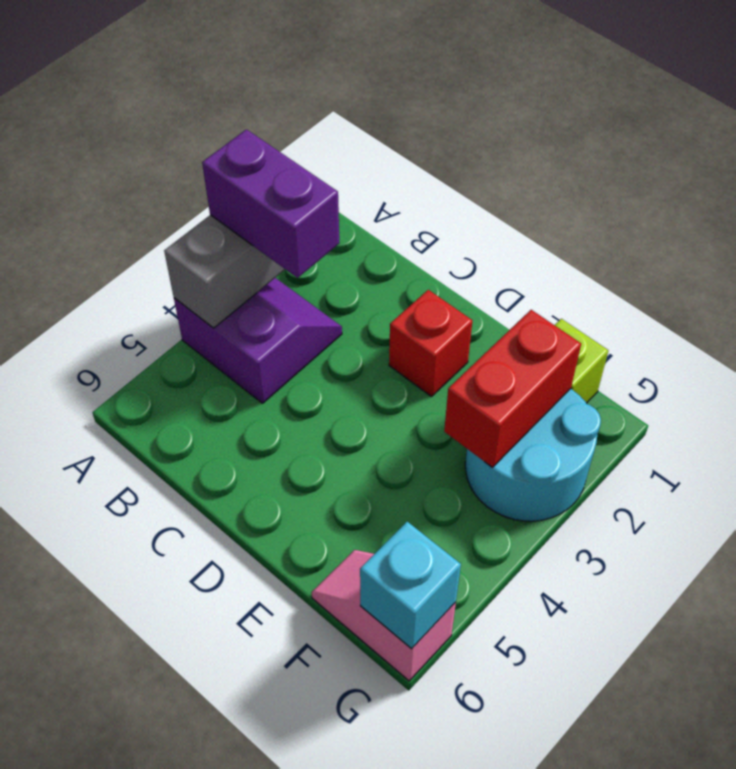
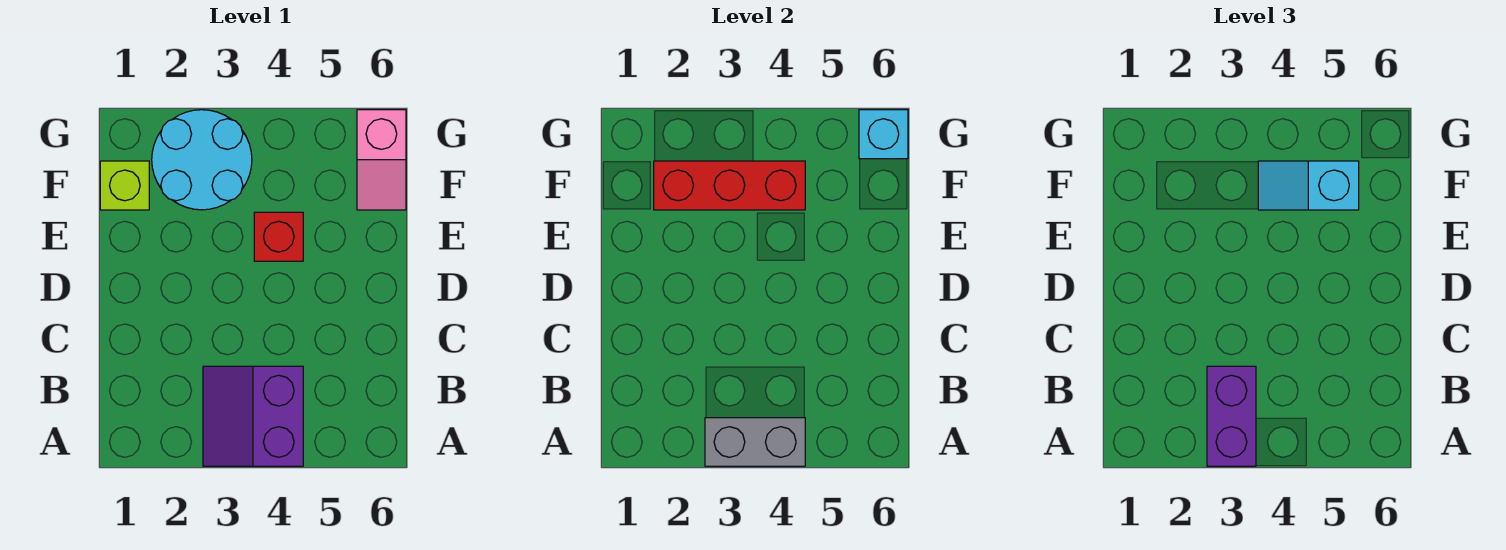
red 1x1 brick [389,290,472,397] -> red 1x1 brick moved to [254,212,303,261]
red 1x2 brick [444,310,581,467] -> red 1x3 brick [654,161,805,210]
none -> cyan 1x2 slope [1258,161,1359,210]

